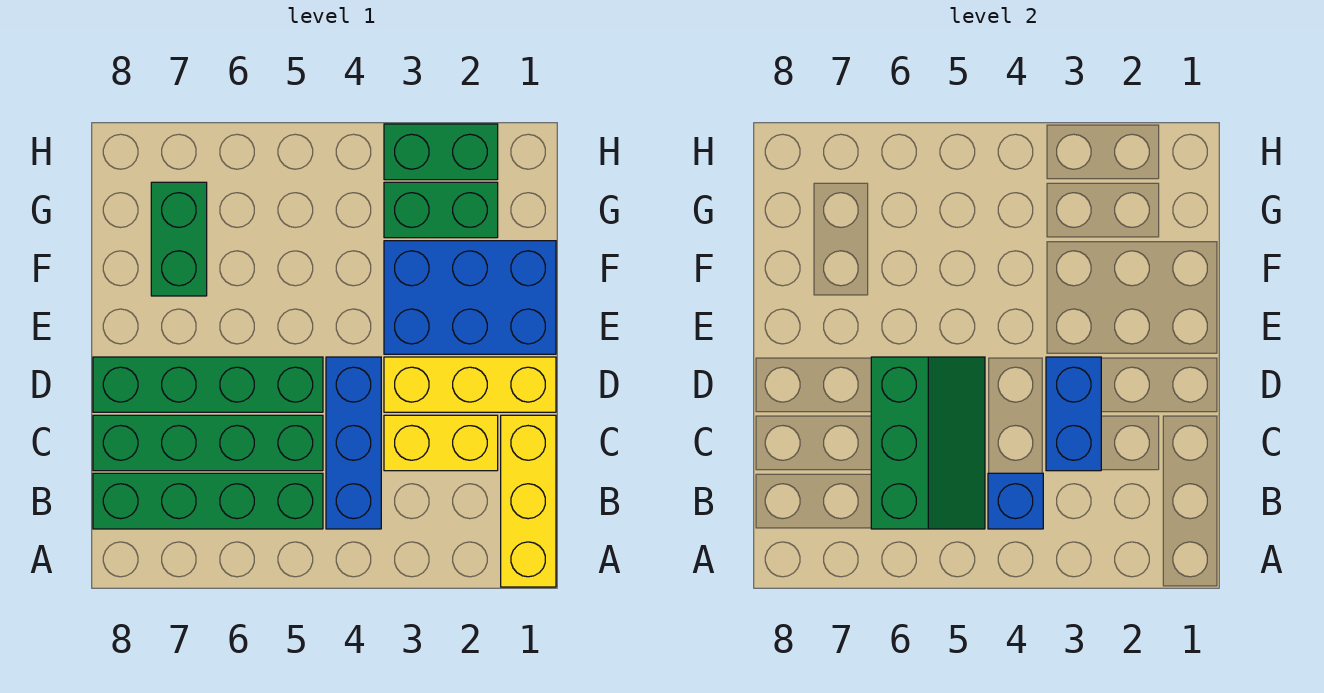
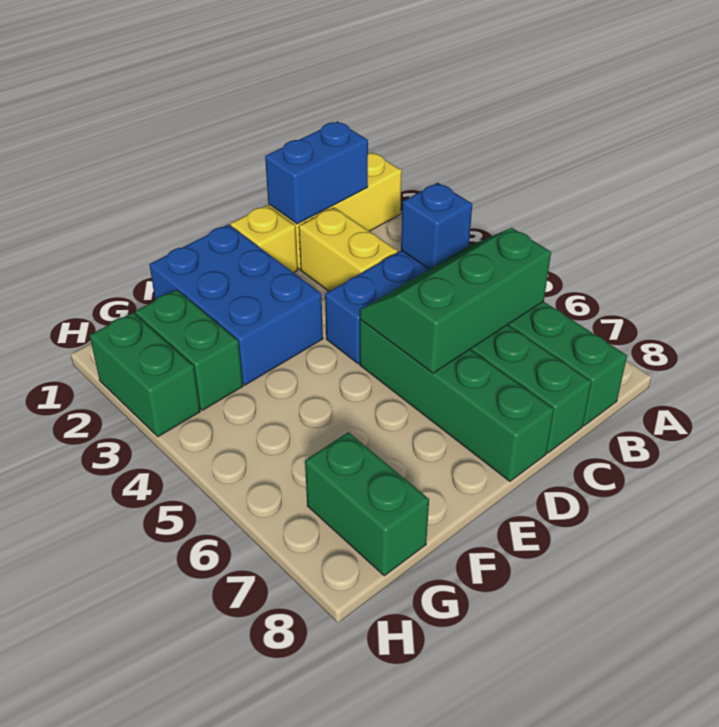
blue 1x2 brick [1046,357,1101,471] -> blue 1x2 brick moved to [265,121,368,224]
yellow 1x3 brick [384,357,556,412] -> yellow 1x1 brick [230,205,298,273]
green 1x2 brick [151,182,207,296] -> green 1x2 brick turned to [305,432,429,576]

